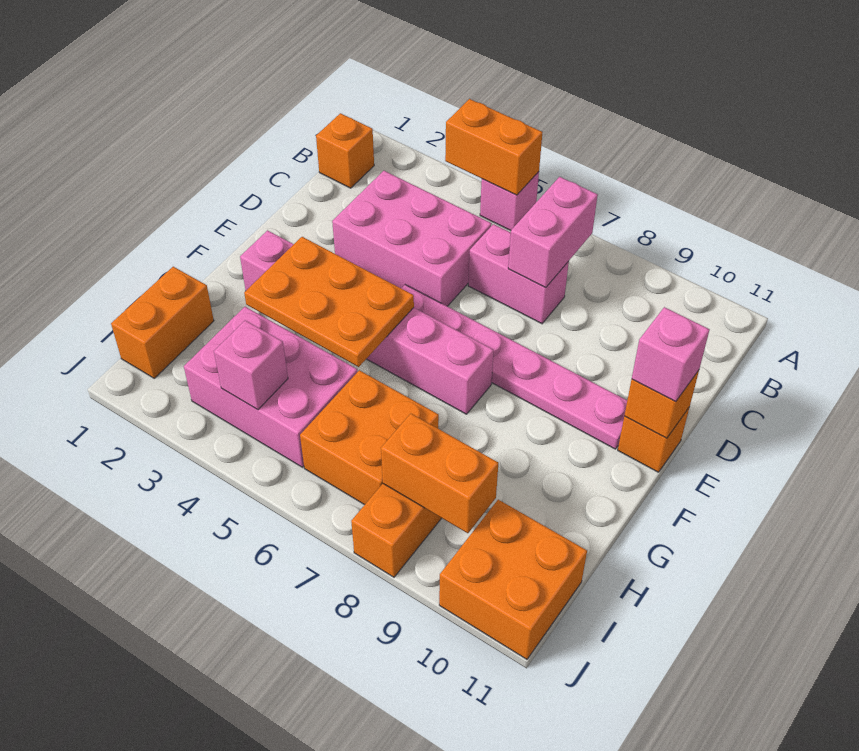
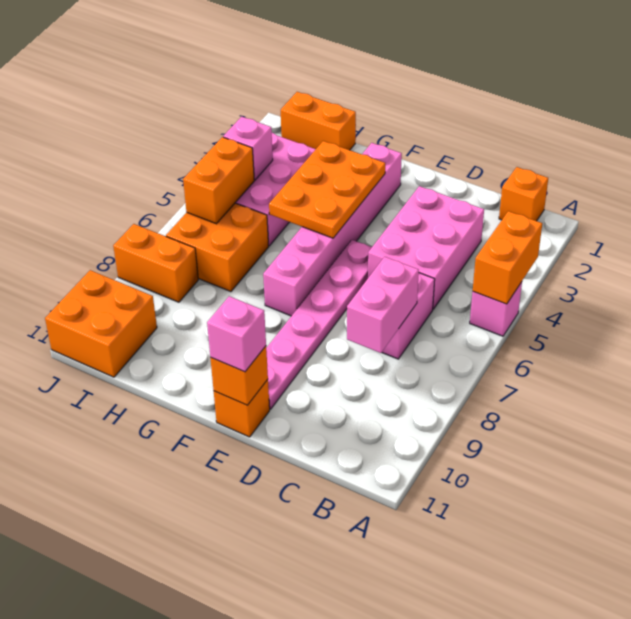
pink 1x2 brick [508,177,598,288] -> pink 1x2 brick turned to [347,257,419,353]
orange 1x2 brick [381,414,498,533] -> orange 1x2 brick moved to [183,137,254,224]

